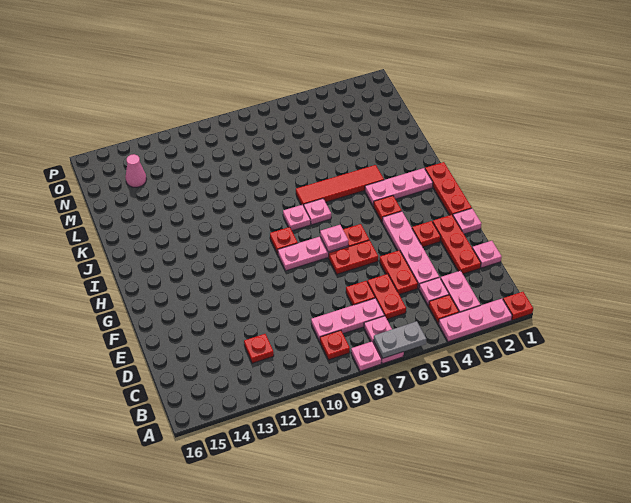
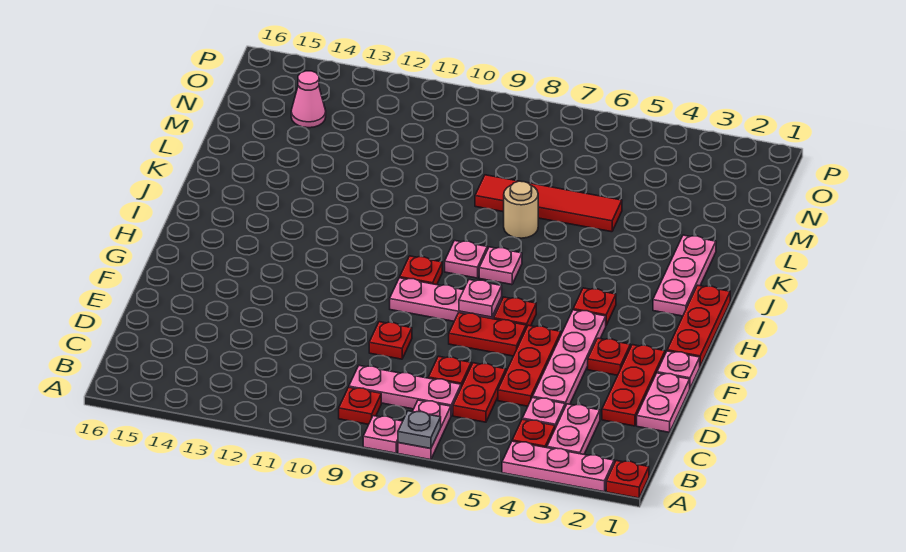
grey 1x2 plate [374,321,426,358] -> grey 1x1 plate [398,411,441,449]
red 1x1 plate [244,334,274,363] -> red 1x1 plate moved to [369,322,412,359]
pink 1x1 plate [472,241,502,268] -> pink 1x2 plate [637,373,690,432]
red 1x2 plate [379,250,418,295] -> red 1x3 plate [498,325,561,406]
pink 1x3 plate [365,168,433,206] -> pink 1x3 plate turned to [653,235,716,316]
red 1x4 tile [296,165,384,206] -> red 1x4 tile moved to [475,175,622,232]
none -> tan 1x1 round brick [504,181,538,238]

